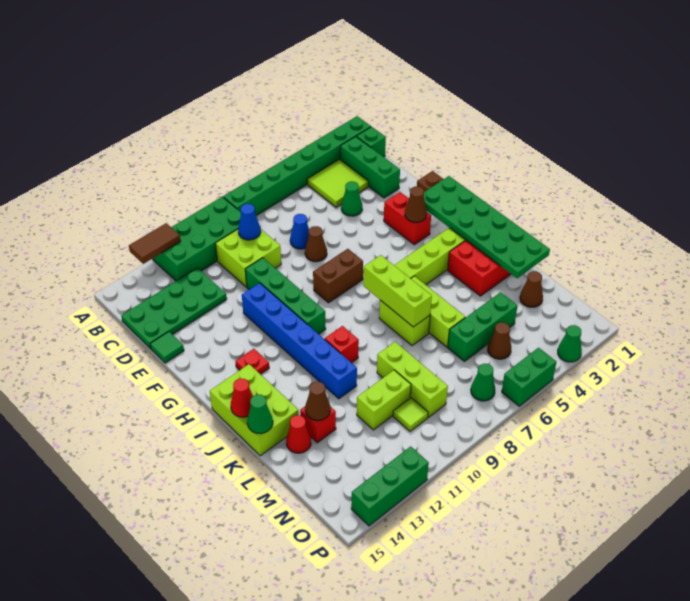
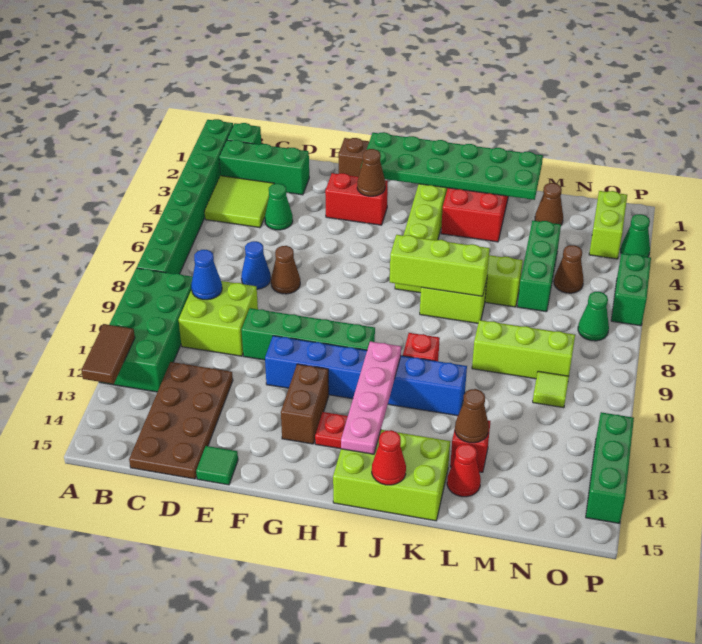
green 2x4 plate [121,268,227,349] -> brown 2x4 plate [129,362,233,479]
brown 1x2 brick [313,249,363,303] -> brown 1x2 brick moved to [281,364,329,444]
none -> pink 1x4 plate [341,341,401,454]
green 1x1 cone [247,395,273,434] -> none
lime 1x2 brick [357,370,411,430] -> lime 1x2 brick moved to [589,191,627,259]

